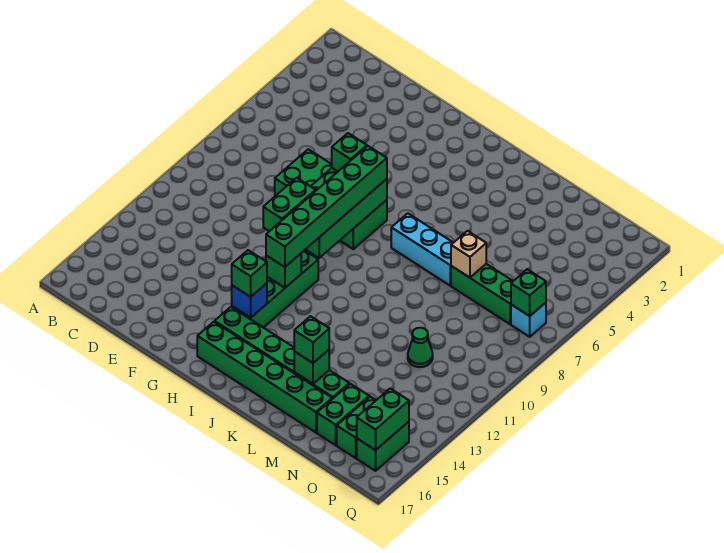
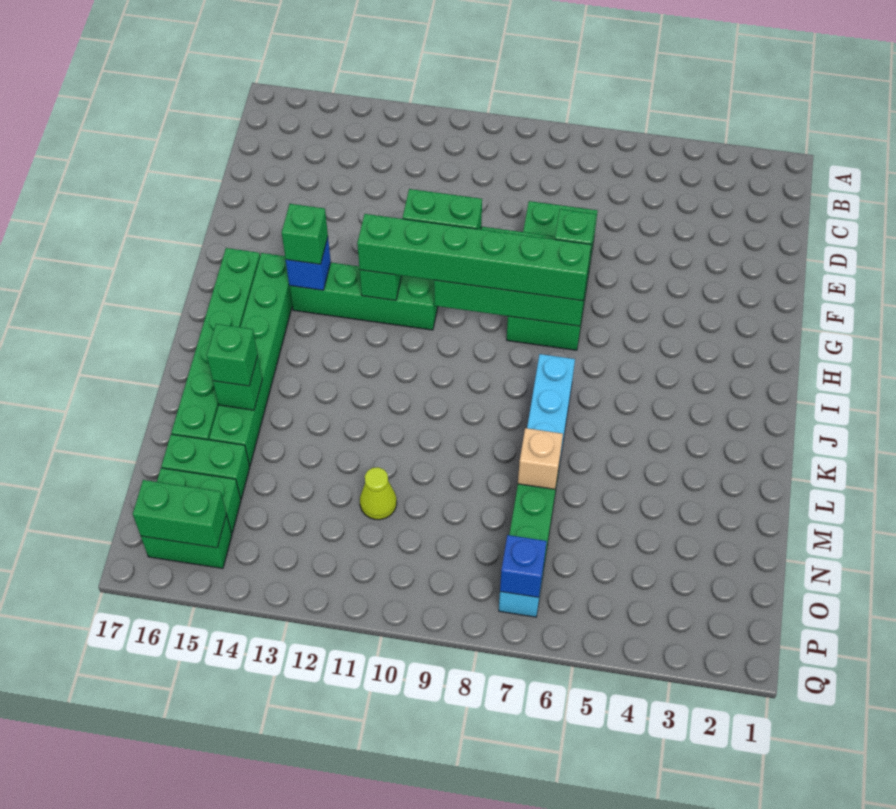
green 1x1 cone [408,328,433,367] -> lime 1x1 cone [360,467,397,520]
green 1x1 brick [511,269,546,316] -> blue 1x1 brick [500,535,547,598]

